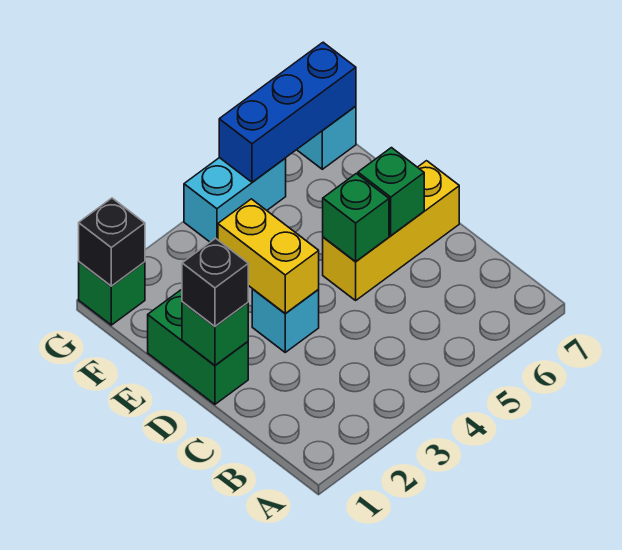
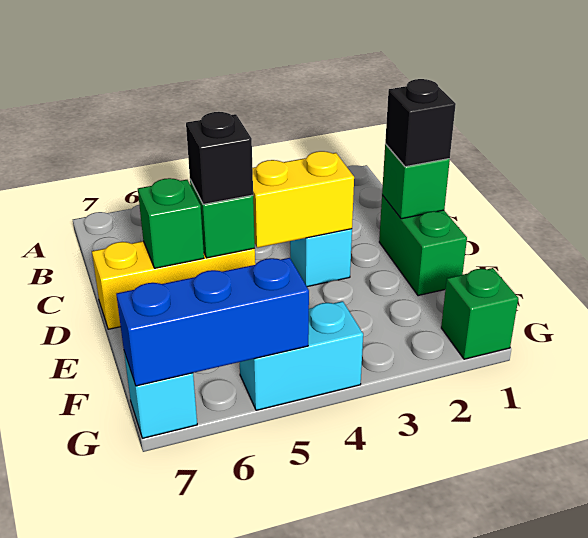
yellow 1x2 brick [218,199,319,314] -> yellow 1x2 brick turned to [252,151,354,248]
black 1x1 brick [79,198,145,286] -> black 1x1 brick moved to [186,112,253,204]

